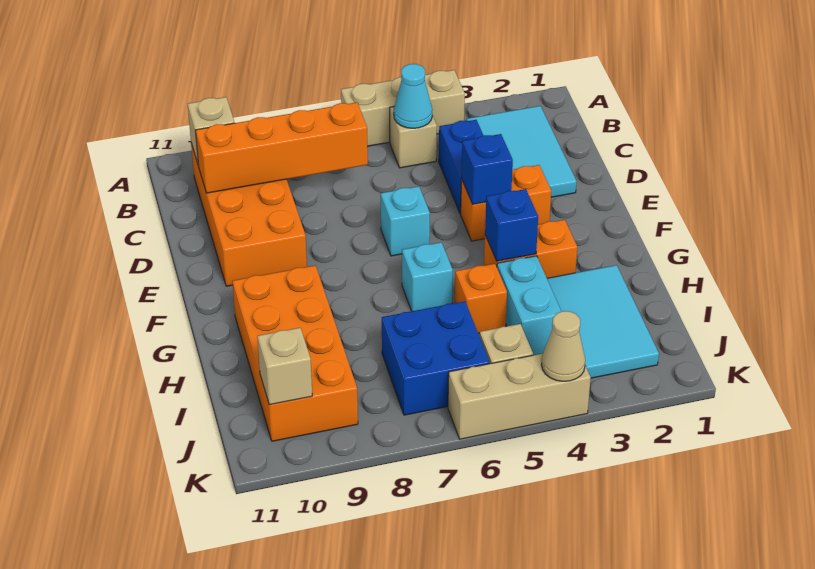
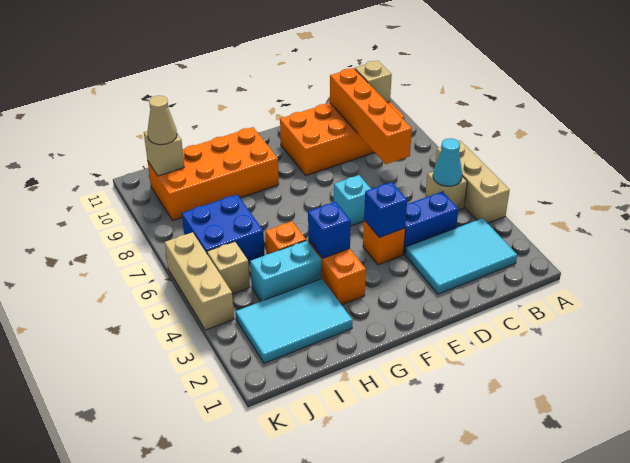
orange 1x2 brick [461,165,551,241] -> orange 1x1 brick [363,220,405,265]
cyan 1x1 brick [402,242,453,311] -> none
tan 1x1 cone [541,311,585,381] -> tan 1x1 cone moved to [147,96,177,145]

